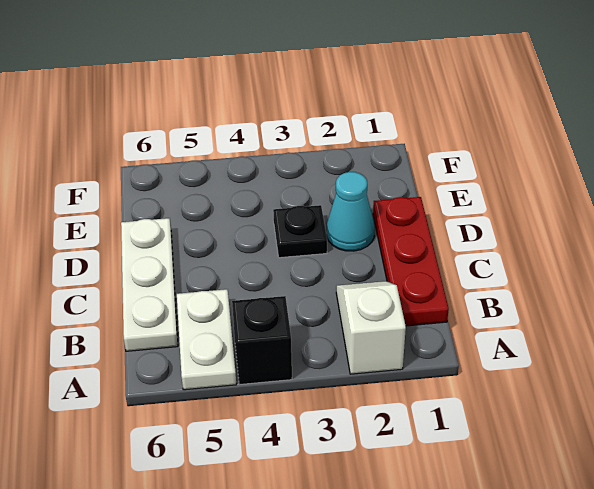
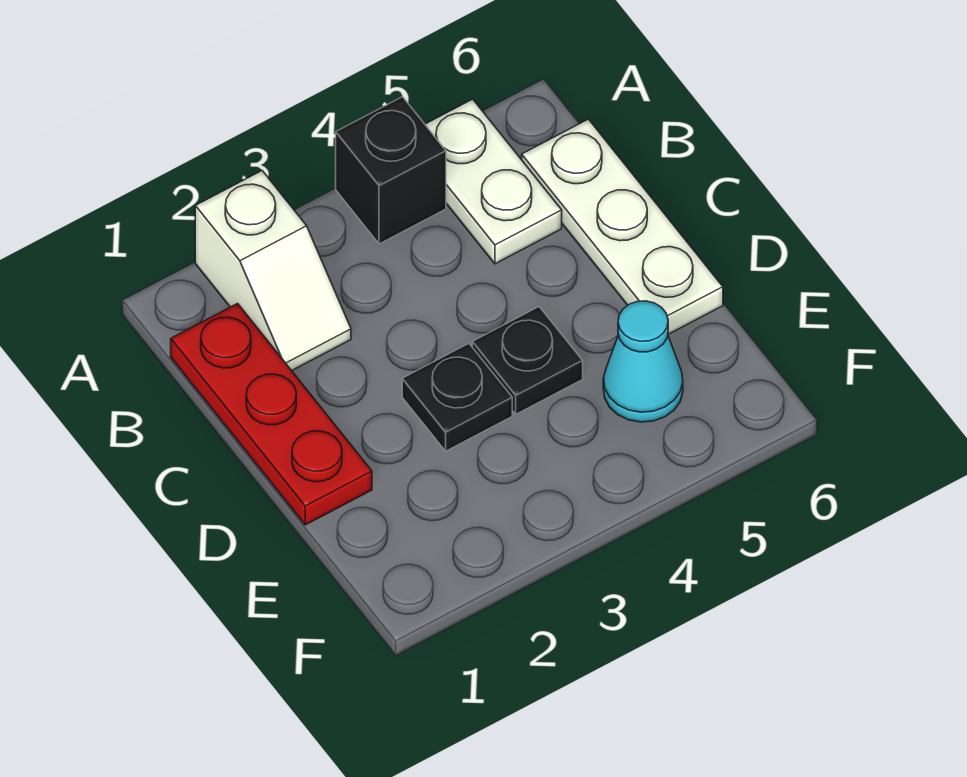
cyan 1x1 cone [327,172,375,251] -> cyan 1x1 cone moved to [603,301,683,422]
none -> black 1x1 plate [472,307,583,414]

